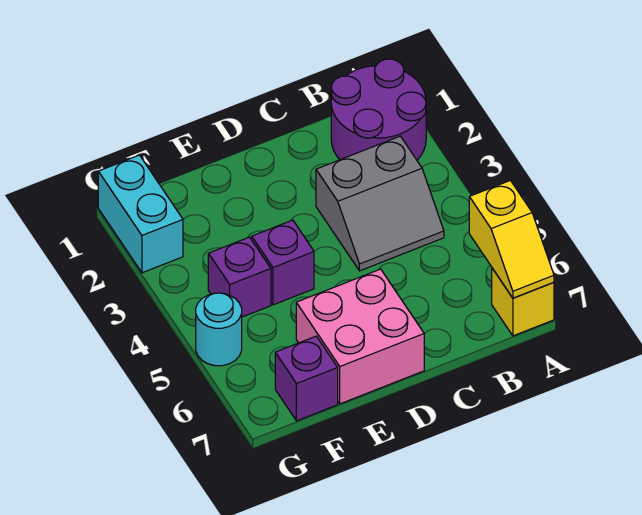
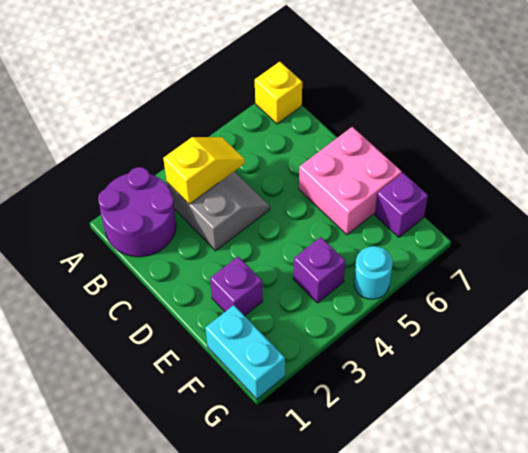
yellow 1x2 slope [469,180,554,298] -> yellow 1x2 slope moved to [163,137,245,204]
purple 1x1 brick [252,220,314,305] -> purple 1x1 brick moved to [210,257,263,316]
cyan 1x2 brick [98,155,183,273] -> cyan 1x2 brick turned to [205,305,285,399]

